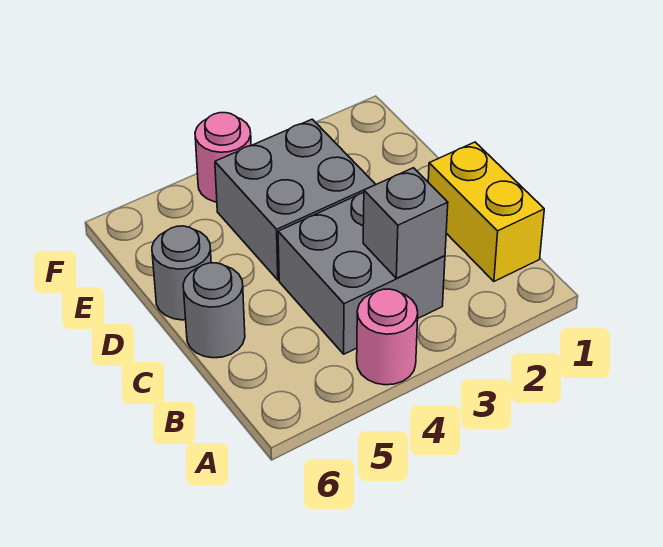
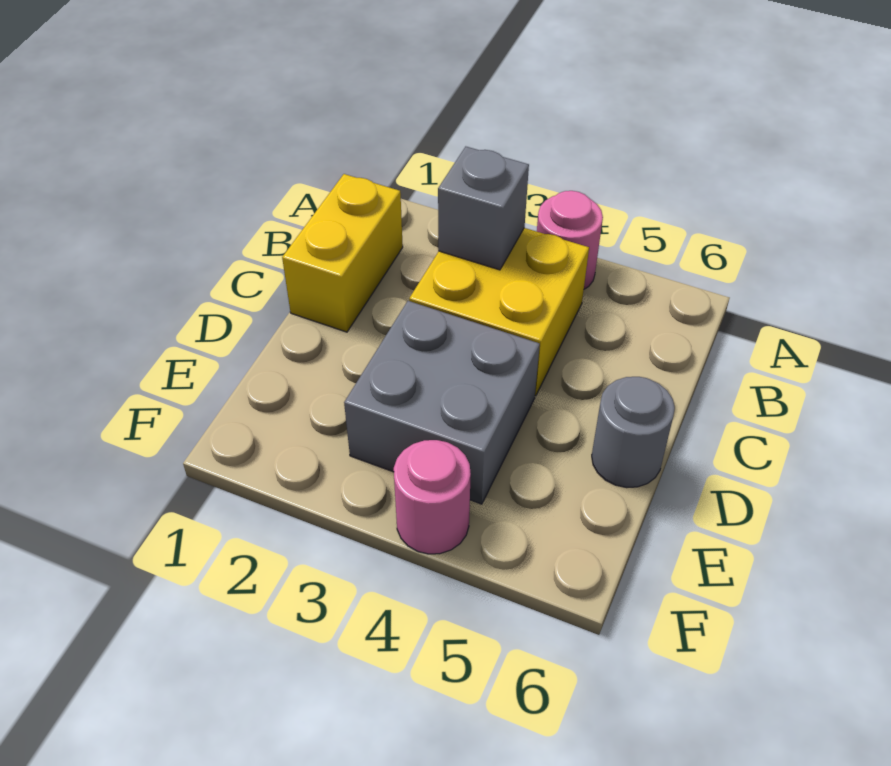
grey 2x2 brick [278,193,445,354] -> yellow 2x2 brick [409,228,589,396]
grey 1x1 round brick [183,263,245,358] -> none

